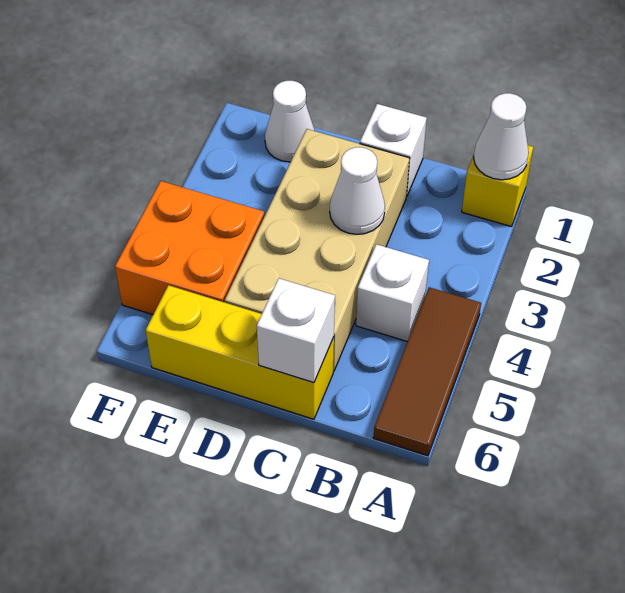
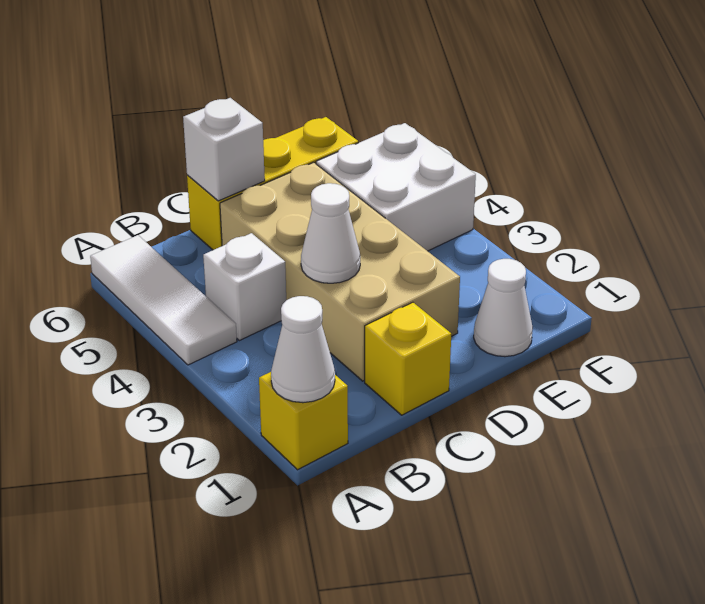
brown 1x3 tile [373,287,481,456] -> white 1x3 tile [90,235,237,365]
white 1x1 brick [360,104,427,197] -> yellow 1x1 brick [365,302,451,415]
orange 2x2 brick [115,181,264,315] -> white 2x2 brick [316,123,476,251]

